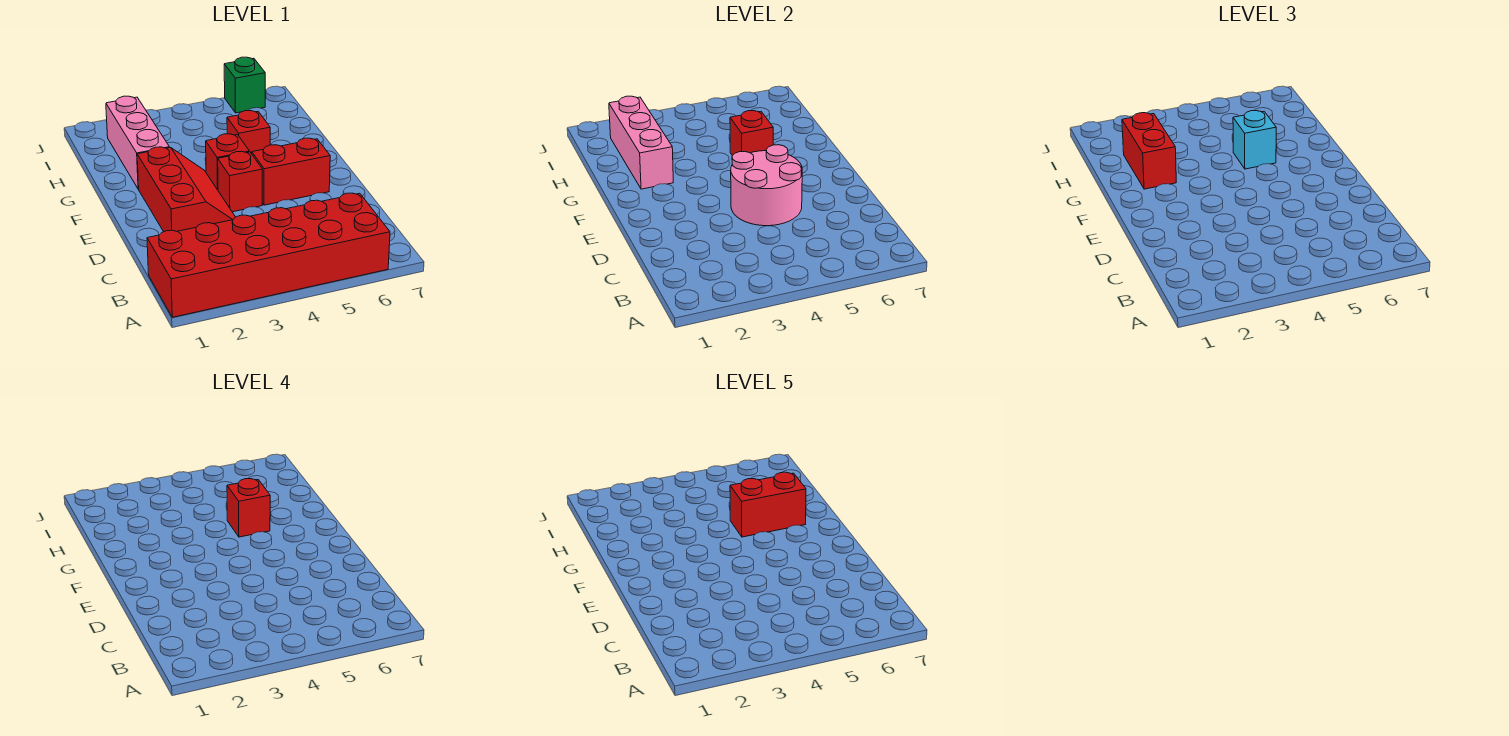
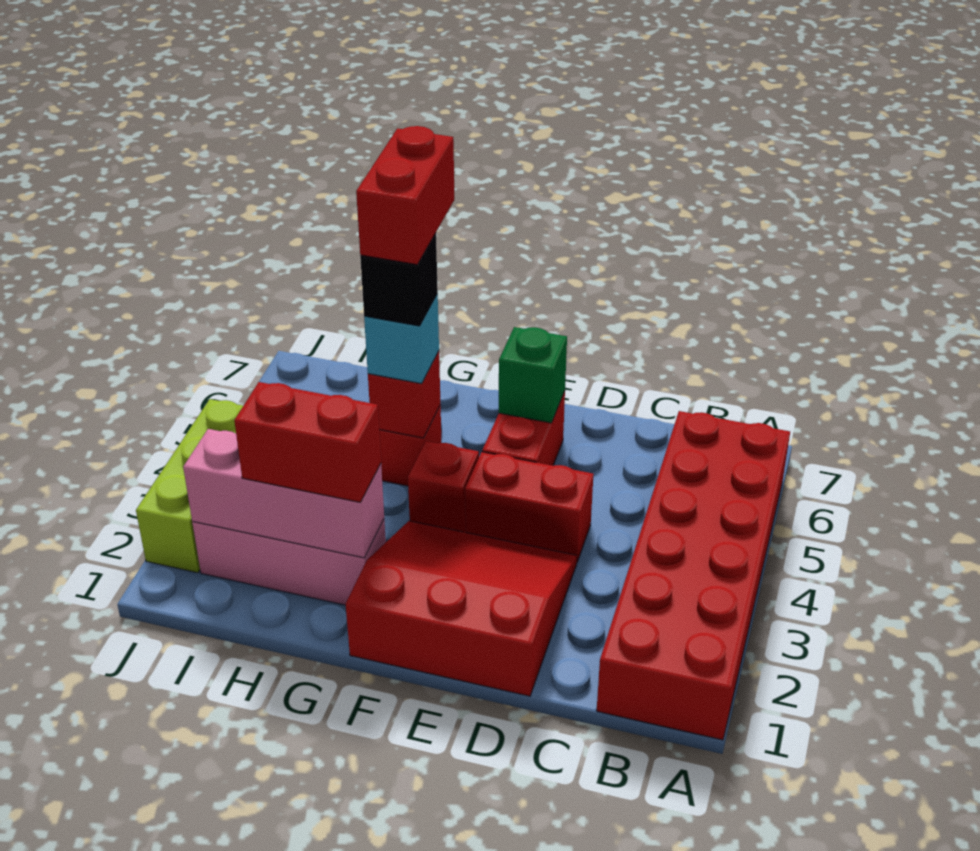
red 2x3 slope [137,147,235,232] -> red 3x3 slope [346,521,577,696]
pink 2x2 round brick [731,145,802,226] -> none
red 1x1 brick [218,151,262,212] -> red 1x2 brick [465,452,593,562]
red 1x1 brick [227,479,270,537] -> black 1x1 brick [360,233,438,326]
none -> lime 1x3 brick [136,399,243,573]
green 1x1 brick [224,57,265,113] -> green 1x1 brick moved to [499,327,567,423]

